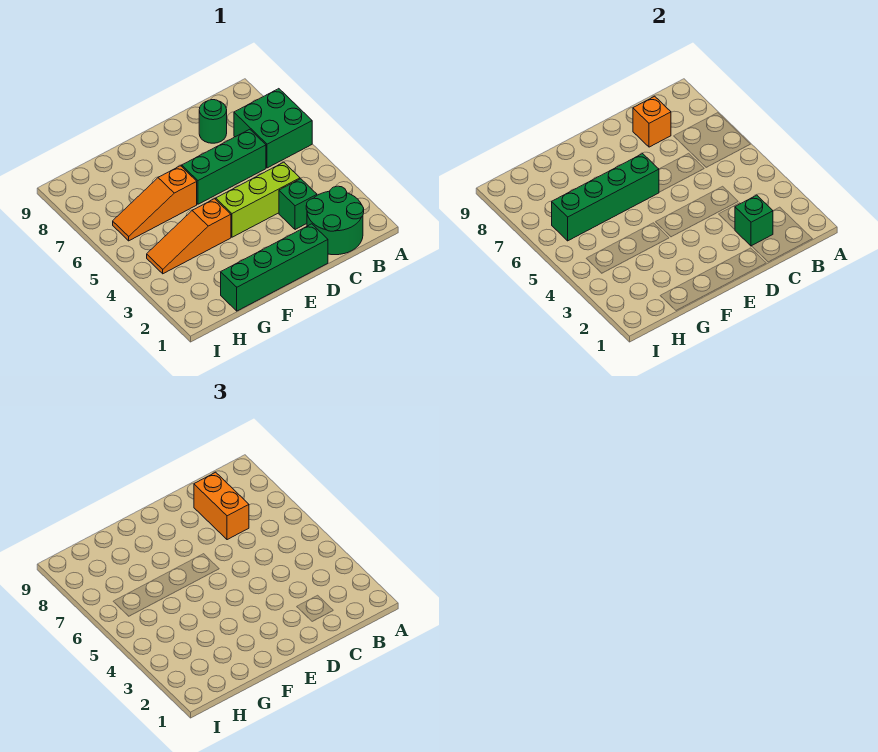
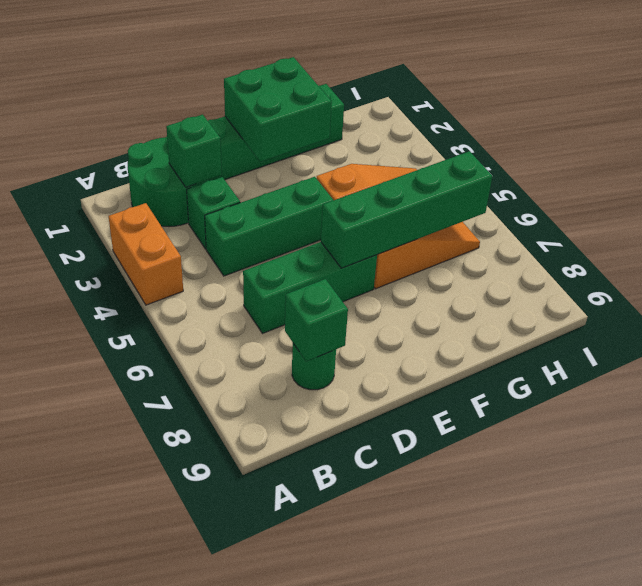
green 2x2 brick [234,89,312,168] -> green 2x2 brick moved to [224,57,332,162]
lime 1x3 brick [216,162,300,237] -> green 1x3 brick [205,177,333,276]
orange 1x2 brick [194,472,249,540] -> orange 1x2 brick moved to [109,203,183,305]
orange 1x1 brick [633,96,671,147] -> green 1x1 brick [285,279,348,361]

